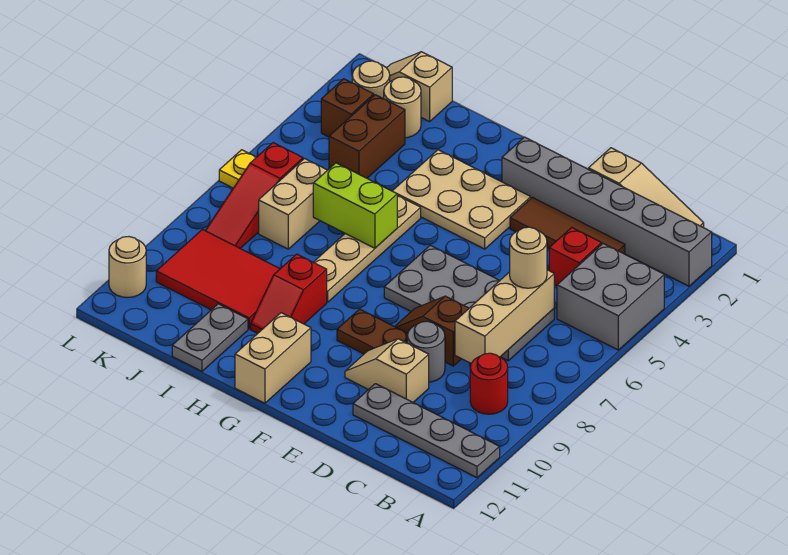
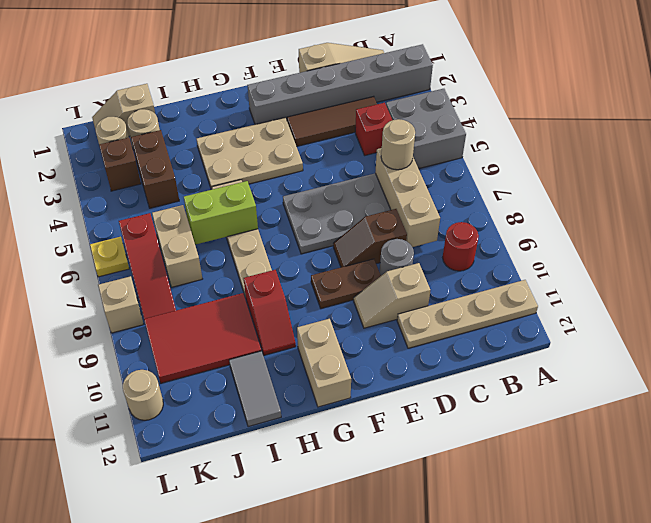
grey 1x4 plate [353,384,500,478] -> tan 1x4 plate [397,280,538,348]
grey 1x2 plate [172,304,248,371] -> grey 1x2 tile [229,351,281,427]
none -> tan 1x1 brick [98,276,143,333]

